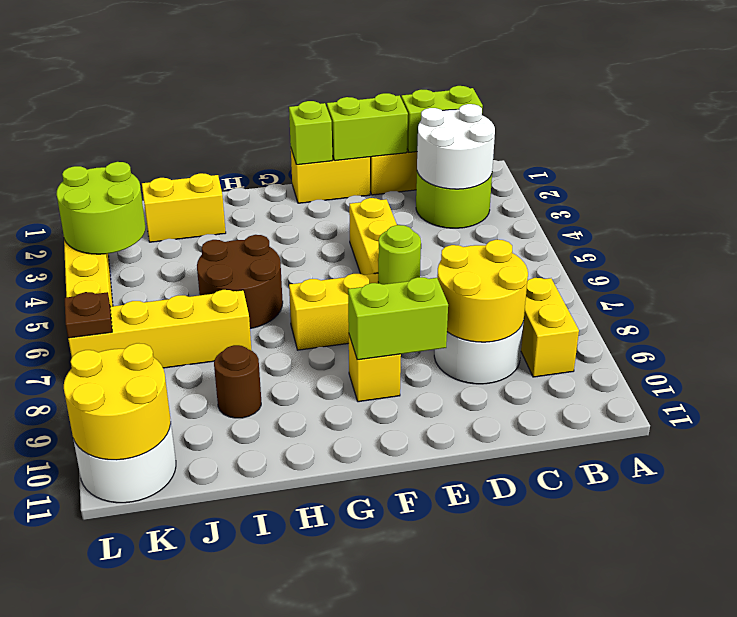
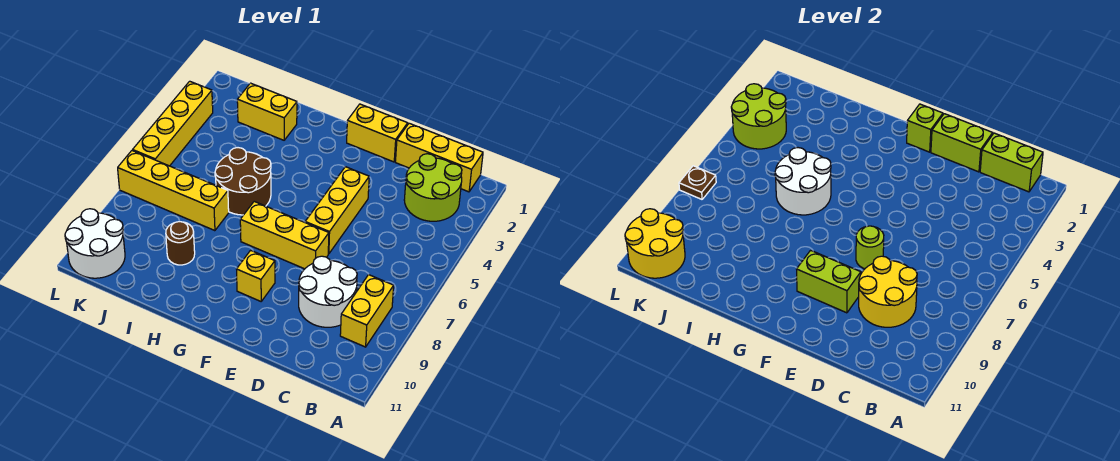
white 2x2 round brick [417,104,495,189] -> white 2x2 round brick moved to [775,148,831,215]

